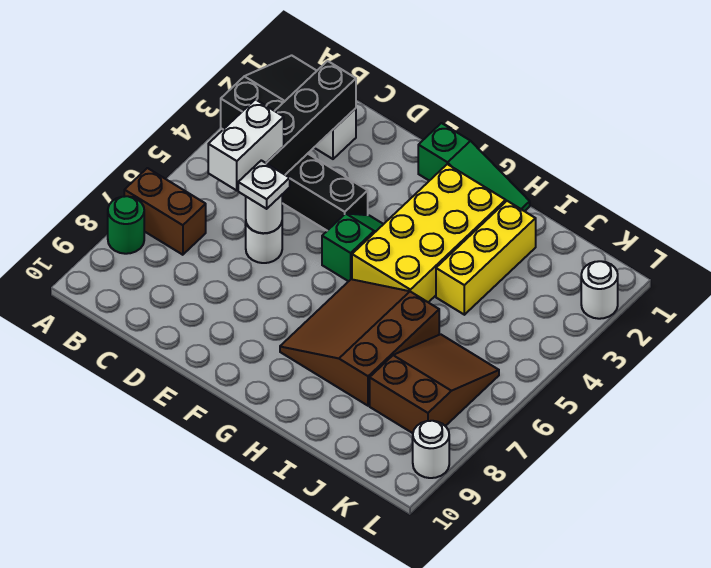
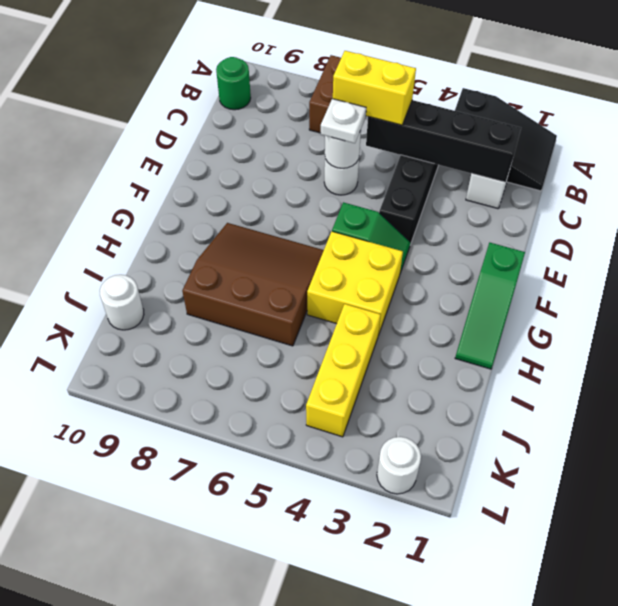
green 1x1 round brick [108,196,144,254] -> green 1x1 round brick moved to [216,57,251,110]
white 1x2 brick [208,99,284,191] -> yellow 1x2 brick [333,51,416,125]
yellow 2x4 brick [352,164,506,302] -> yellow 2x2 brick [307,232,403,336]
yellow 1x3 brick [436,201,536,315] -> yellow 1x3 brick turned to [306,304,381,437]
brown 2x3 slope [370,334,499,433] -> none
white 1x1 round brick [413,421,449,478] -> white 1x1 round brick moved to [100,275,144,330]

